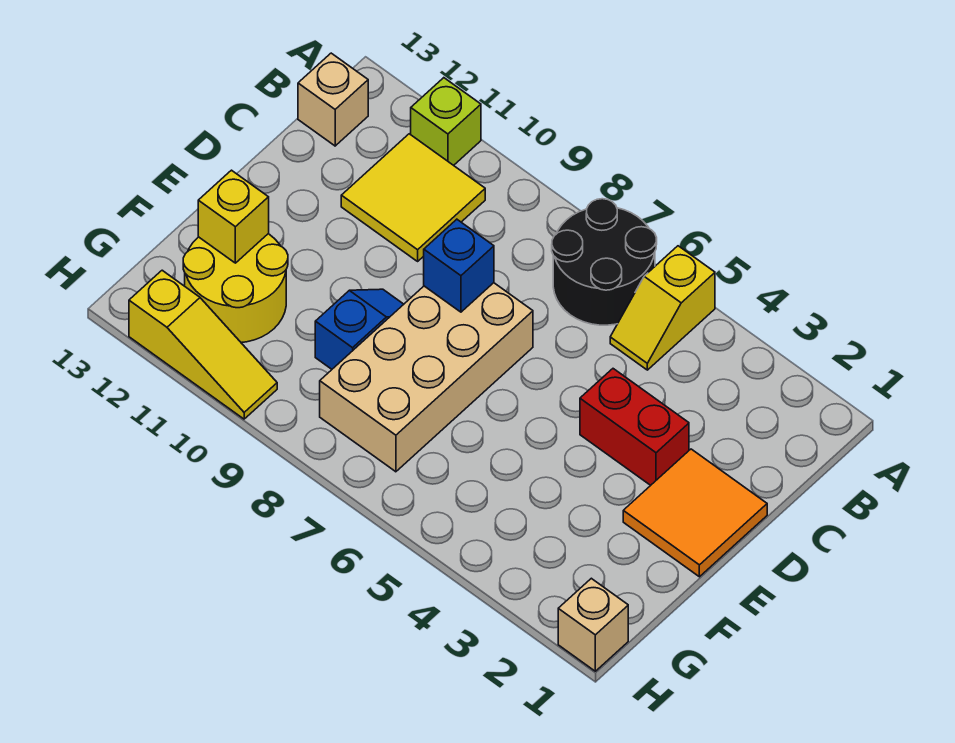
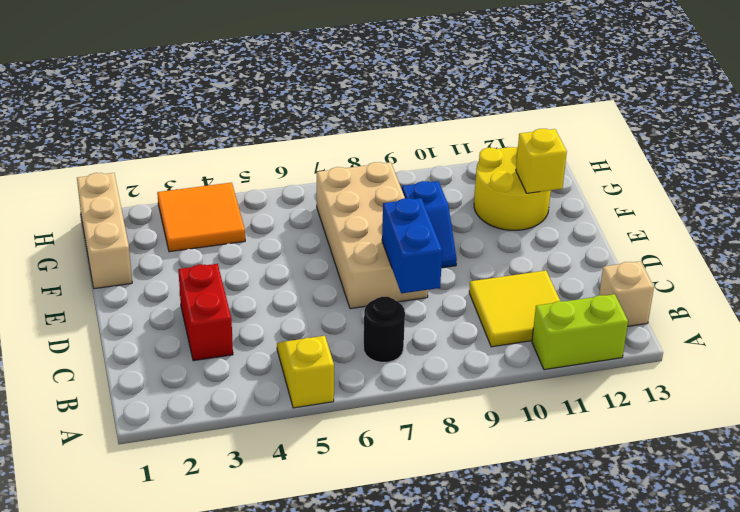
black 2x2 round brick [552,199,657,325] -> black 1x1 round brick [363,297,405,362]
lime 1x1 brick [411,78,481,165] -> lime 1x2 brick [532,294,628,370]
orange 2x2 tile [623,449,767,577] -> orange 2x2 tile moved to [157,183,245,252]
red 1x2 brick [580,369,689,485] -> red 1x2 brick turned to [178,264,233,361]
blue 1x1 brick [424,219,494,312] -> blue 1x2 brick [382,198,442,293]
tan 1x1 brick [558,578,628,671] -> tan 1x3 brick [77,173,132,289]
yellow 1x3 slope [129,270,277,419] -> none

